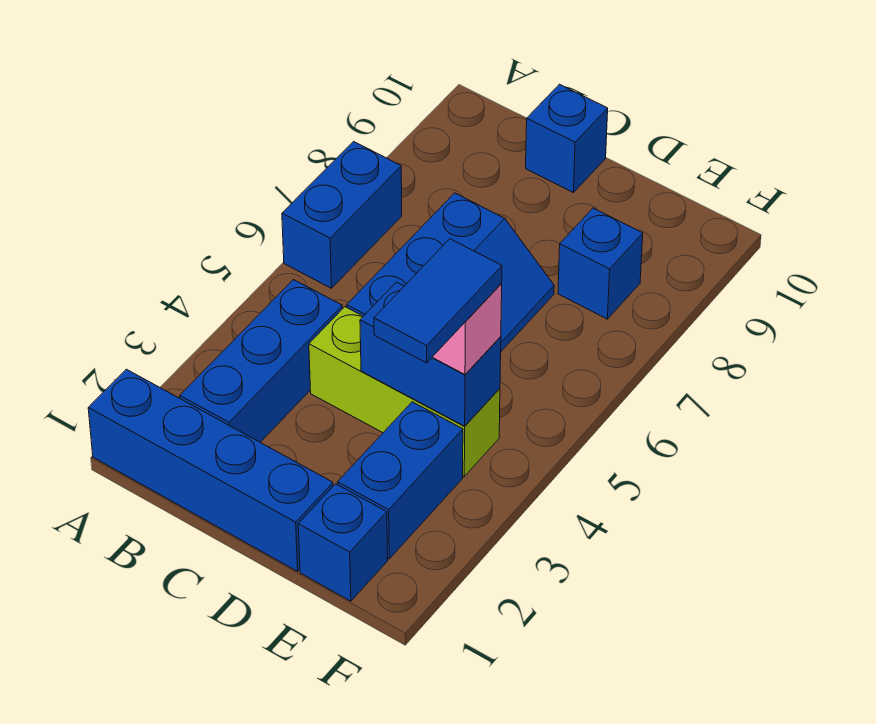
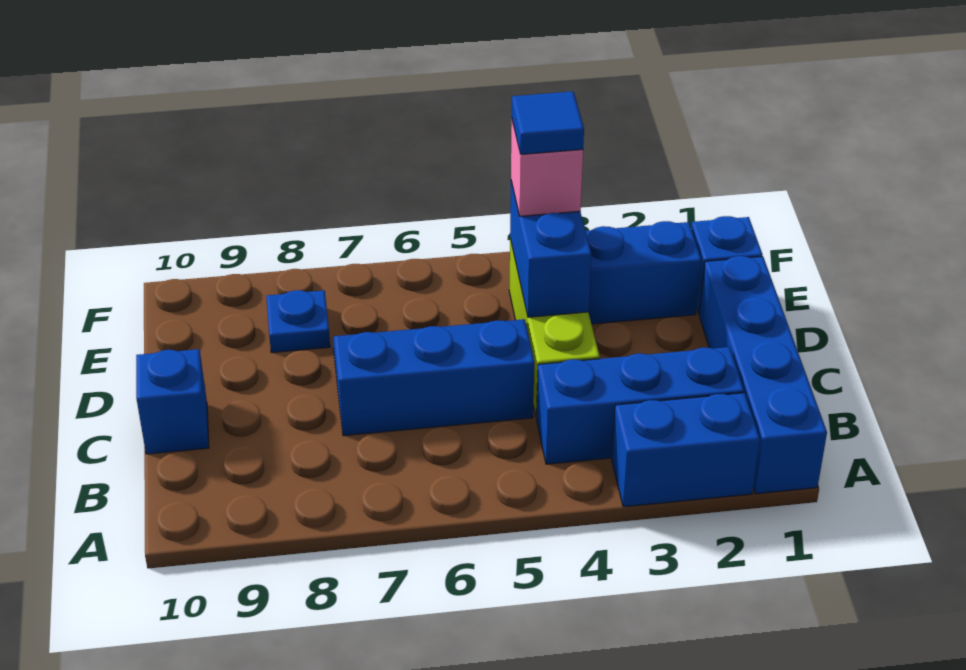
blue 1x2 brick [282,142,402,288] -> blue 1x2 brick moved to [612,393,760,507]
blue 1x2 tile [374,239,502,363] -> blue 1x1 tile [512,91,584,154]
blue 1x1 brick [558,208,643,319] -> blue 1x1 plate [266,290,330,353]

